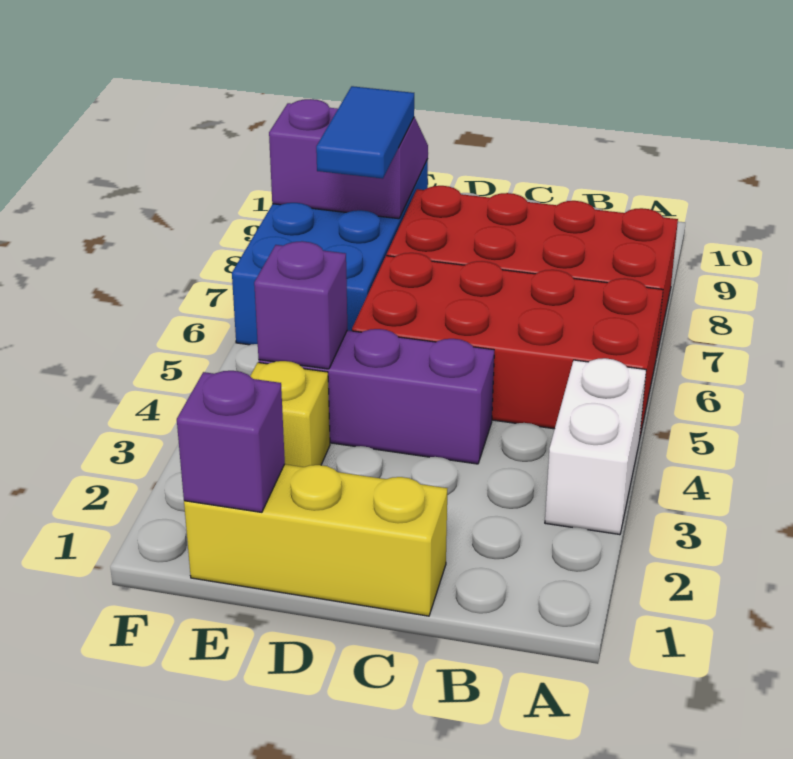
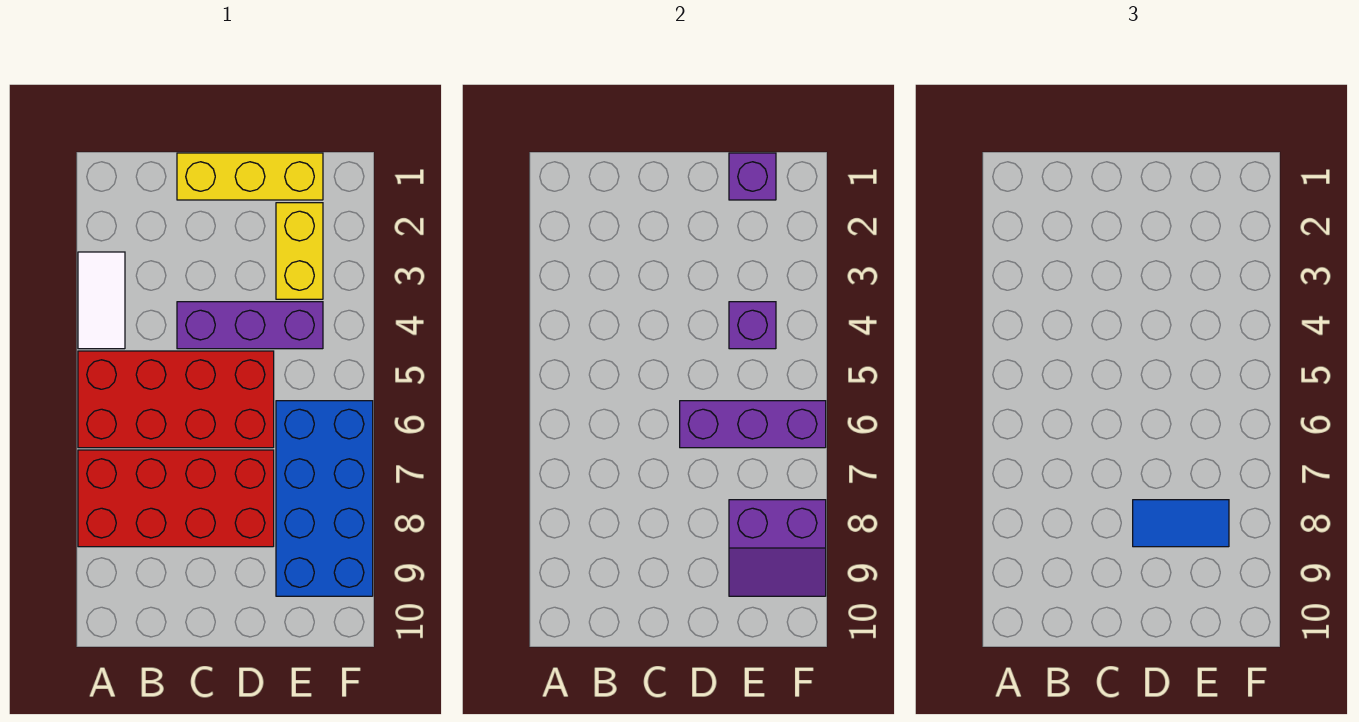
white 1x2 brick [545,358,646,535] -> white 1x2 tile [78,252,125,349]
none -> purple 1x3 brick [680,401,826,448]
yellow 1x1 brick [250,361,330,467] -> yellow 1x2 brick [276,203,323,299]
blue 1x2 tile [316,86,414,179] -> blue 1x2 tile turned to [1133,500,1229,547]

